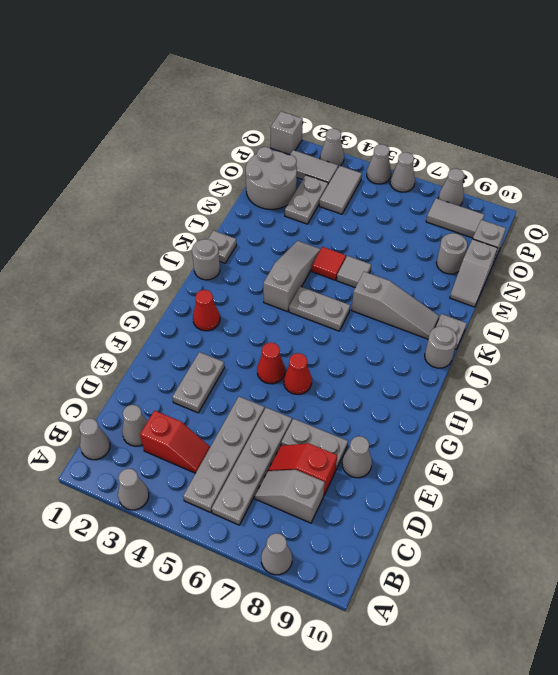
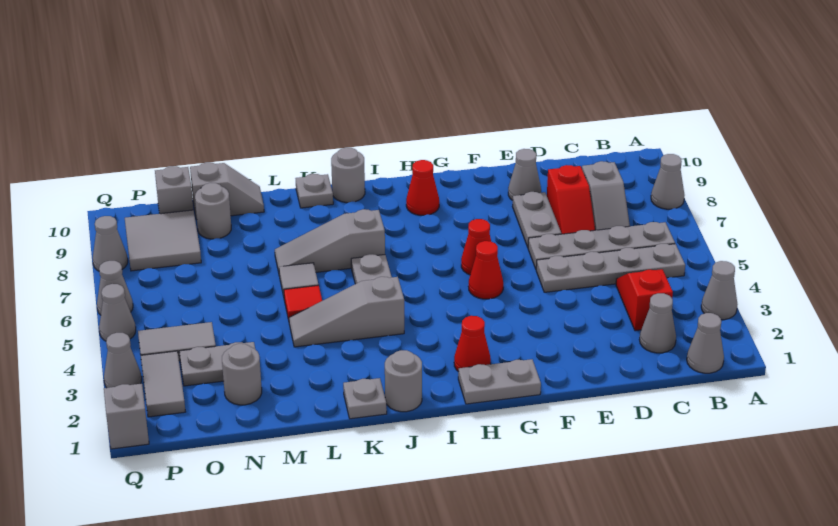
grey 1x2 plate [172,352,225,413] -> grey 1x2 plate moved to [458,359,541,404]
none -> red 1x1 cone [406,160,439,215]
grey 1x3 slope [352,272,439,339] -> grey 1x3 slope turned to [275,209,385,272]
grey 2x2 round brick [246,147,297,209] -> grey 1x1 round brick [222,344,262,405]
grey 1x2 tile [426,198,484,238] -> grey 2x2 tile [125,210,201,271]

